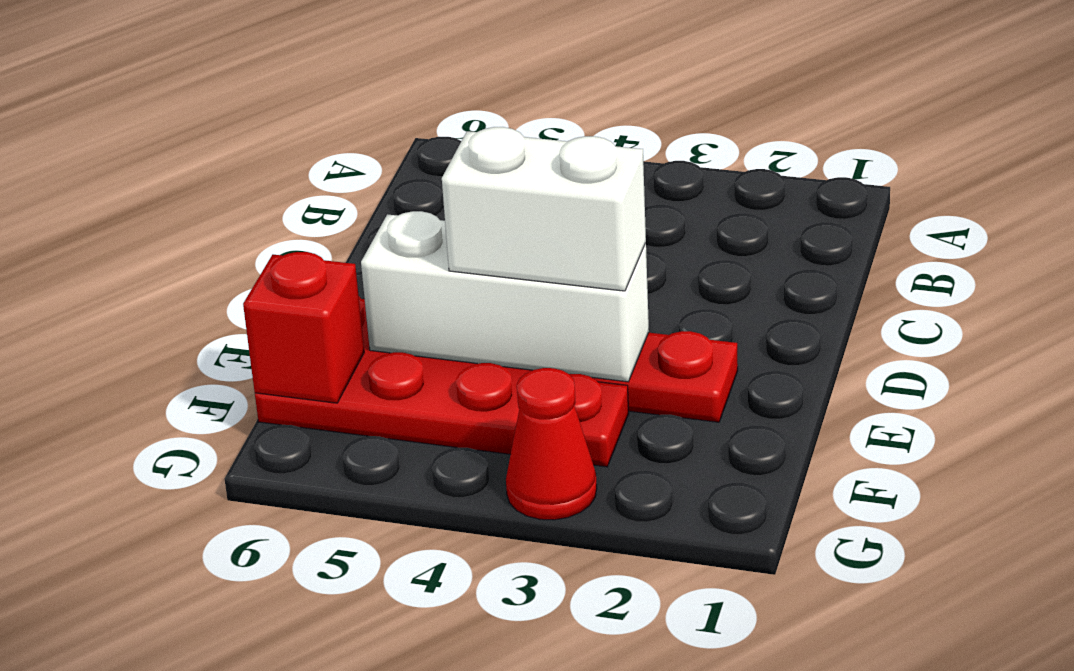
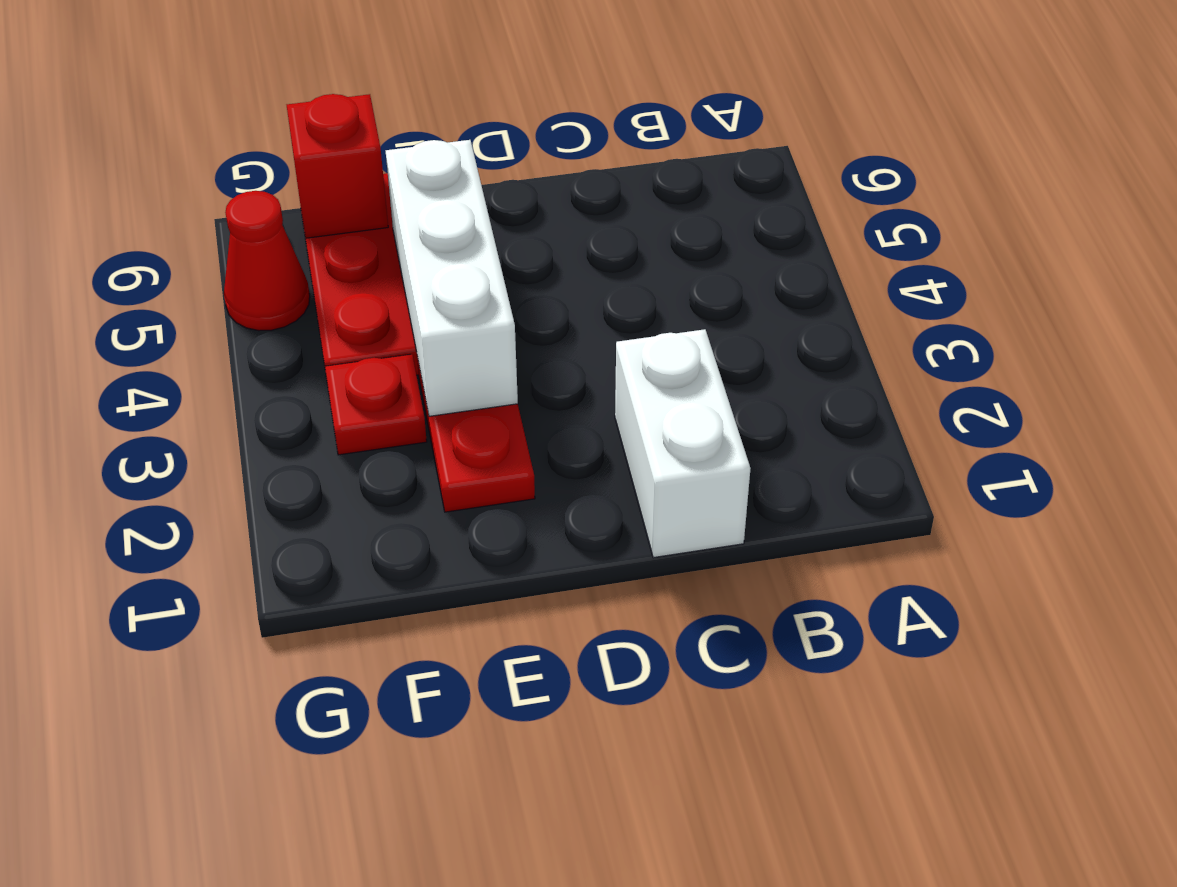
white 1x2 brick [442,127,646,291] -> white 1x2 brick moved to [615,329,751,558]
red 1x1 cone [506,368,597,520] -> red 1x1 cone moved to [224,191,310,331]

